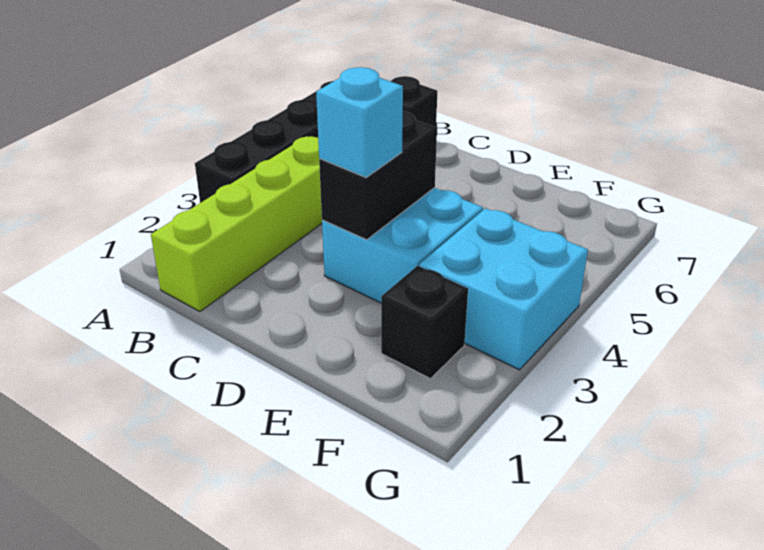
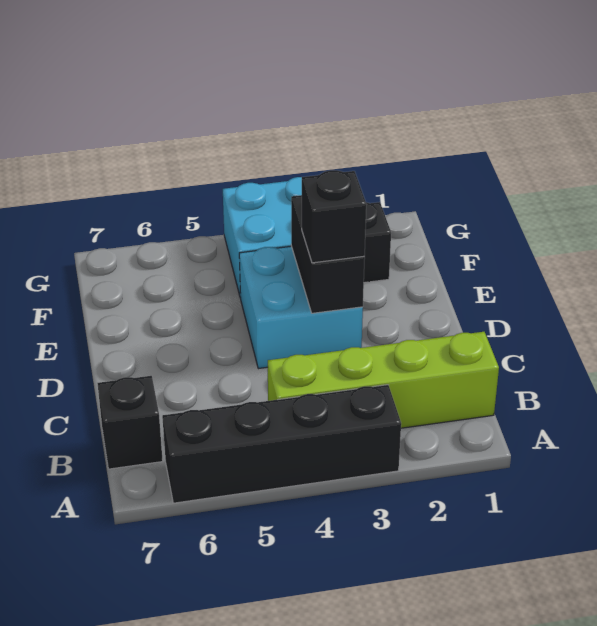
black 1x2 brick [319,111,437,240] -> black 1x2 brick turned to [291,195,365,313]
cyan 1x1 brick [316,67,403,177] -> black 1x1 brick [302,170,366,263]

